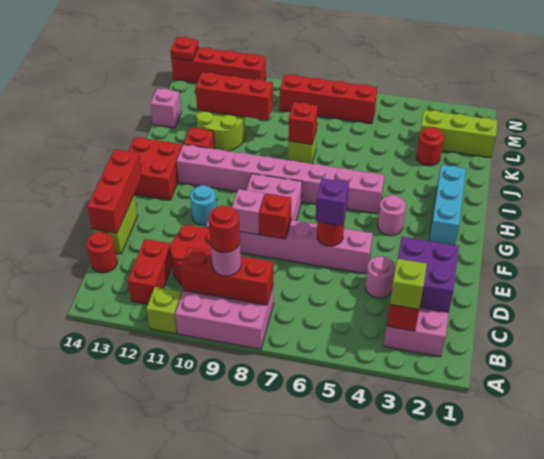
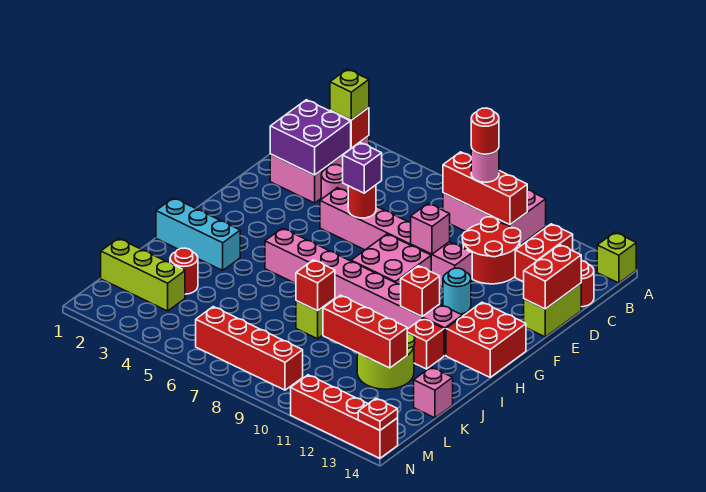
lime 1x1 brick [146,287,182,334] -> lime 1x1 brick moved to [597,232,636,283]
red 1x3 brick [87,150,142,233] -> red 1x2 brick [524,245,581,309]
red 1x1 brick [259,193,291,239] -> red 1x1 brick moved to [401,266,440,316]
cyan 1x3 brick [429,165,466,245] -> cyan 1x3 brick turned to [156,198,240,270]
pink 1x1 round brick [378,195,406,236] -> none

